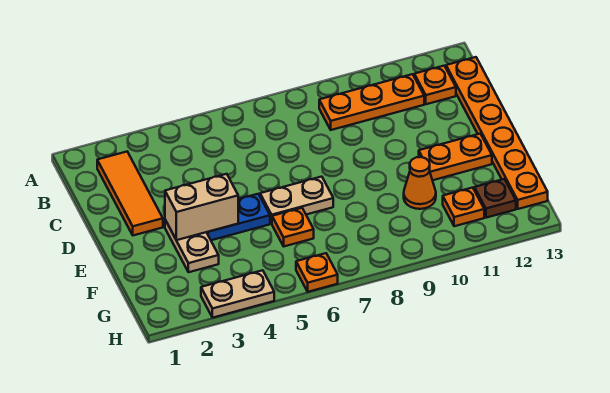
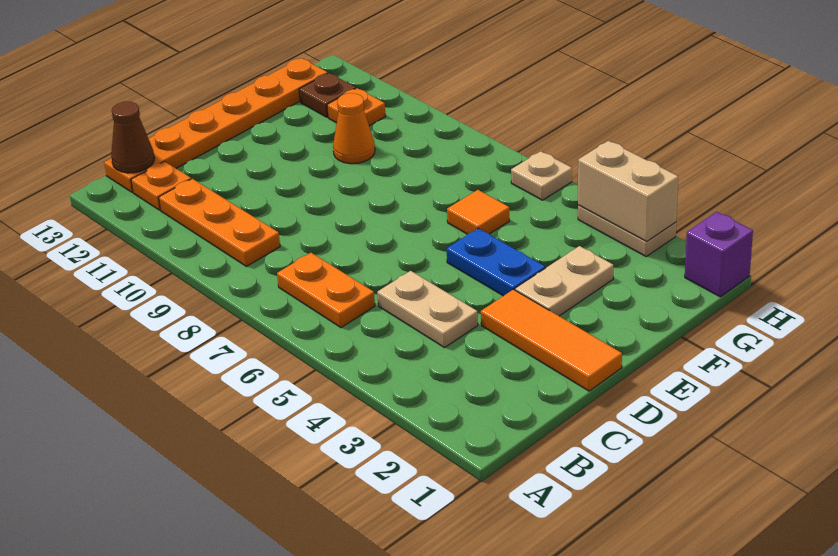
orange 1x3 tile [97,152,163,235] -> orange 1x3 tile turned to [481,289,622,391]
none -> brown 1x1 cone [111,102,155,173]
tan 1x2 brick [165,174,238,240] -> tan 1x2 brick moved to [578,141,678,241]
tan 1x2 plate [260,177,333,224] -> tan 1x2 plate moved to [377,271,478,348]
orange 1x2 plate [419,134,492,180] -> orange 1x2 plate moved to [277,253,375,328]
orange 1x1 plate [272,208,314,246] -> orange 1x1 tile [447,190,509,234]
none -> purple 1x1 brick [685,212,753,297]
orange 1x1 plate [296,253,338,292] -> tan 1x1 plate [511,151,572,200]

